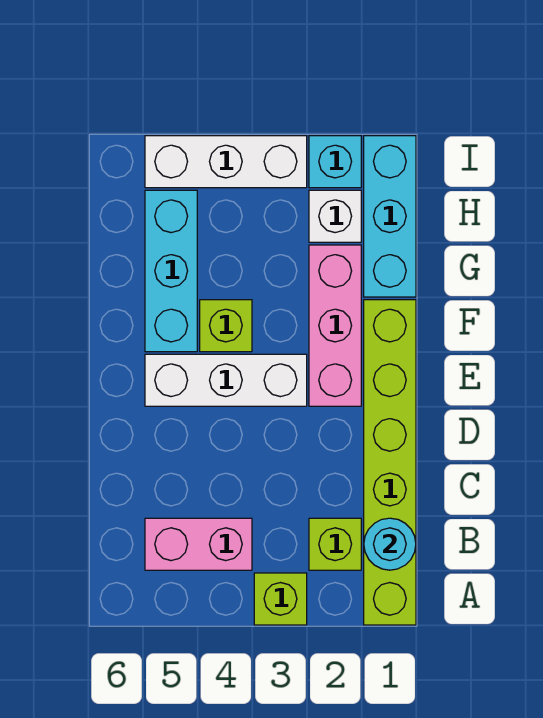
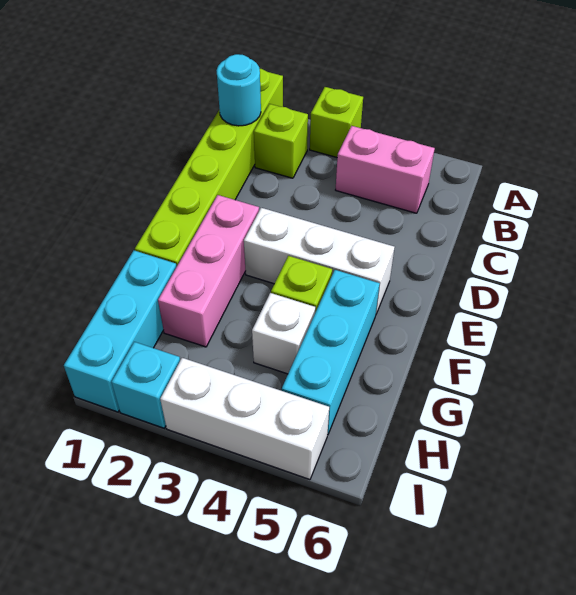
white 1x1 brick [309,190,361,242] -> white 1x1 brick moved to [252,293,315,374]

